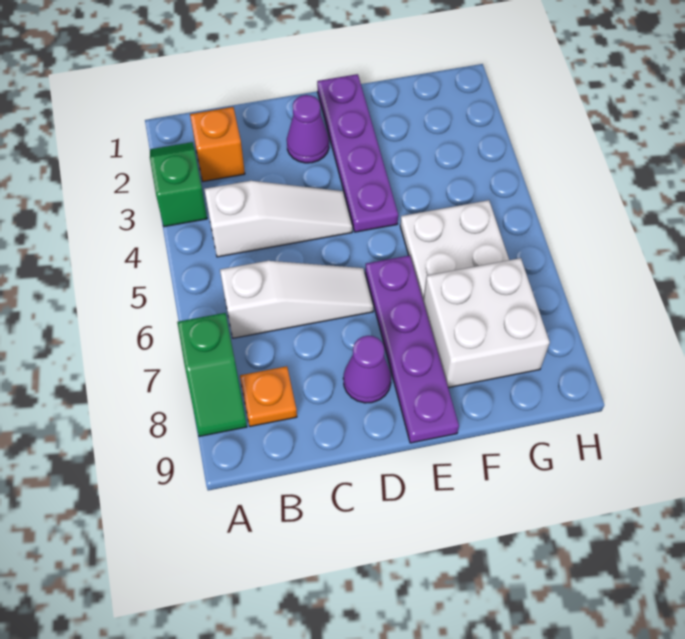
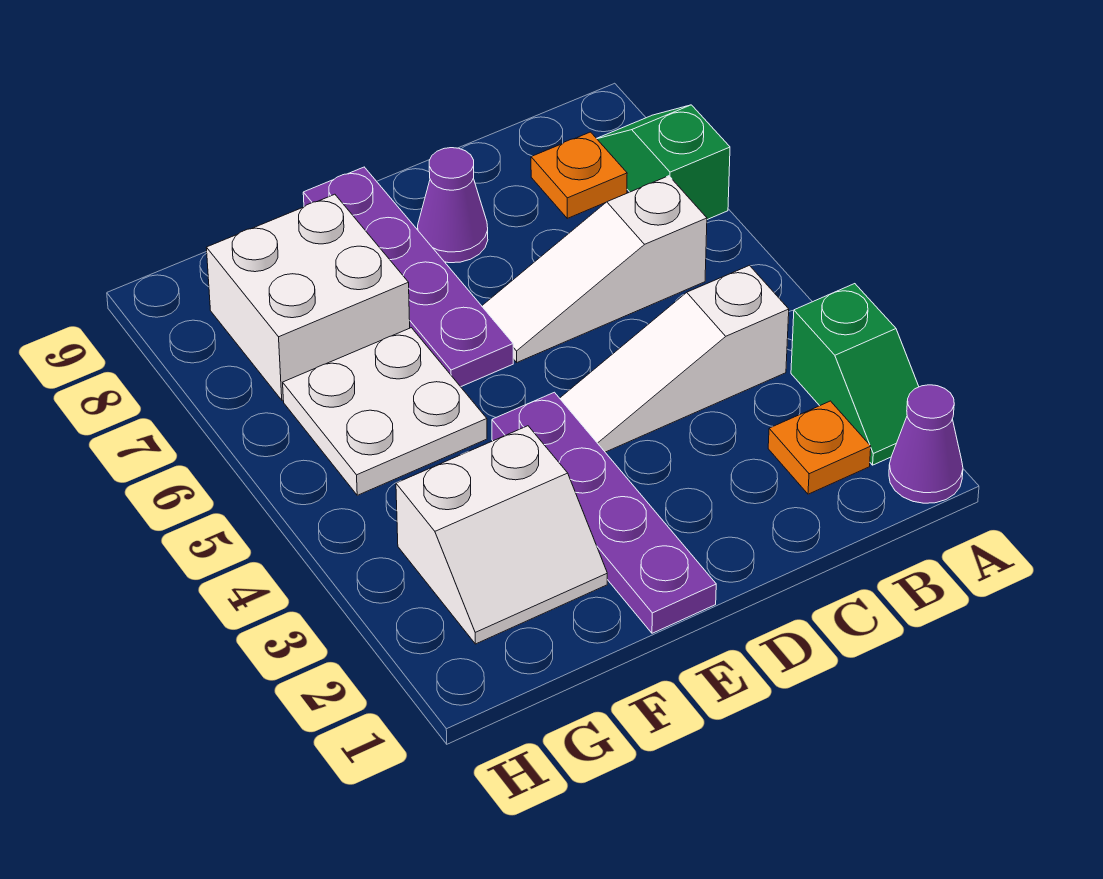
orange 1x1 brick [190,107,245,181] -> orange 1x1 plate [768,401,871,494]
purple 1x1 cone [287,95,329,163] -> purple 1x1 cone moved to [889,385,963,503]
none -> white 2x2 slope [396,426,607,644]

